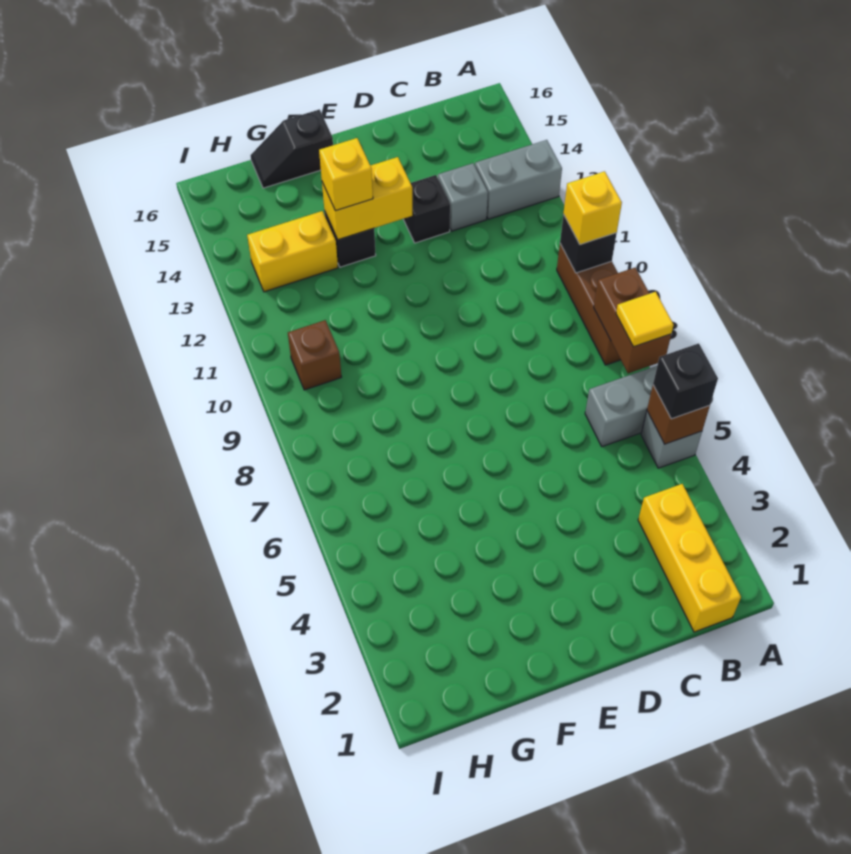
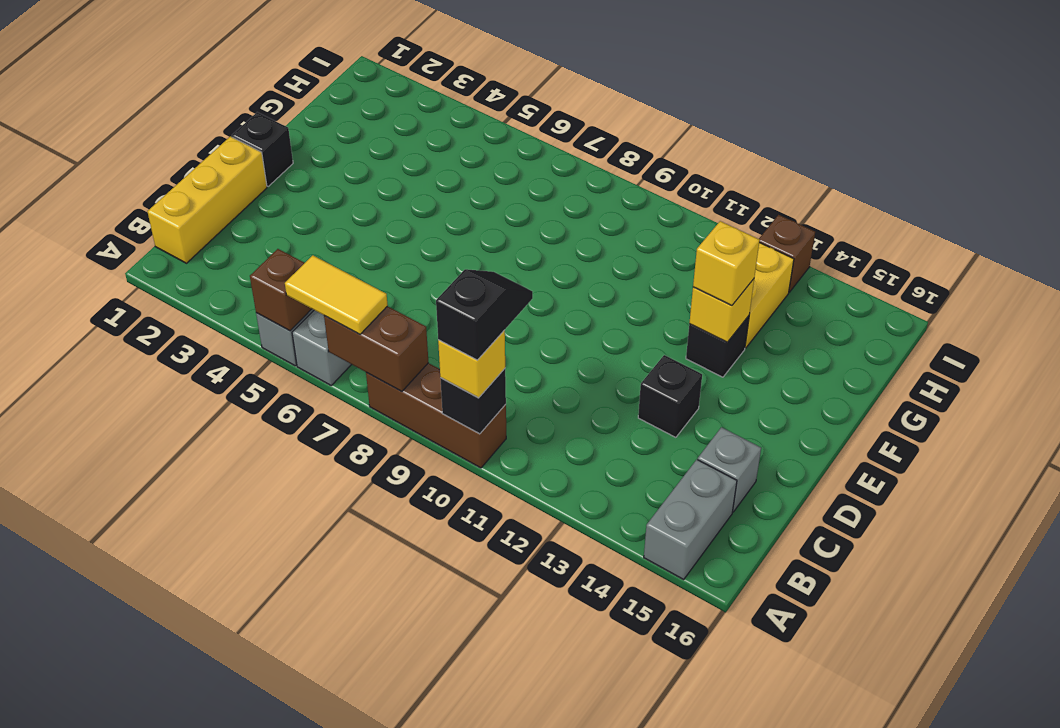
black 1x1 brick [653,343,718,419] -> black 1x1 brick moved to [232,112,293,186]
yellow 1x1 tile [616,292,674,347] -> yellow 1x2 tile [285,255,388,334]
grey 1x2 brick [475,140,562,219] -> grey 1x2 brick moved to [644,460,737,580]
yellow 1x3 brick [638,484,741,632] -> yellow 1x3 brick turned to [147,136,267,263]
grey 1x1 brick [438,163,488,231] -> grey 1x1 brick moved to [698,427,761,512]
yellow 1x2 brick [322,157,412,240] -> yellow 1x1 brick [689,279,754,342]
black 1x2 slope [250,109,333,188] -> black 1x2 slope moved to [436,269,533,360]
brown 1x1 brick [288,320,341,390] -> brown 1x1 brick moved to [759,215,815,292]

